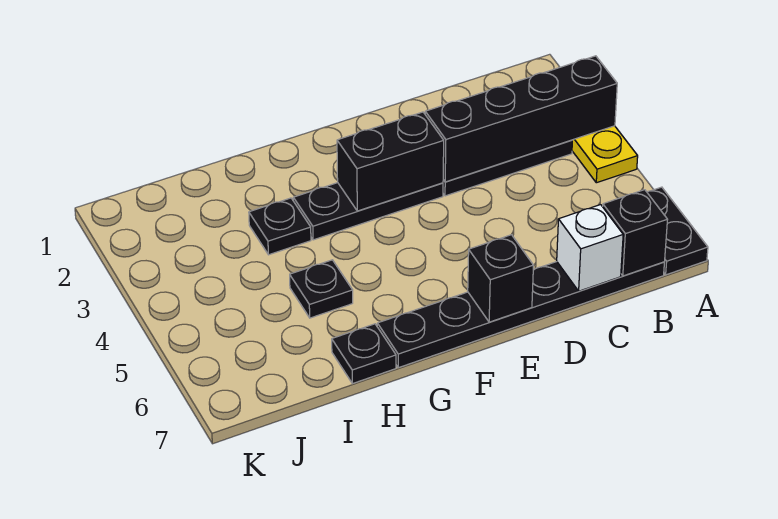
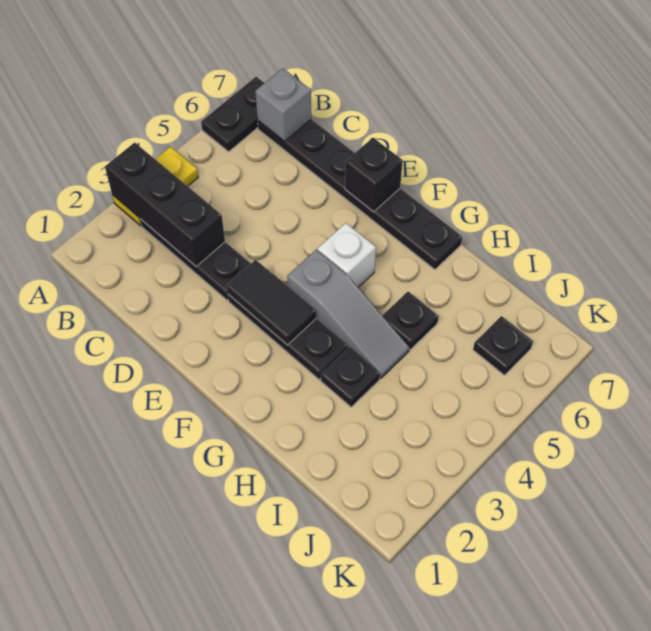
black 1x4 brick [425,56,617,182] -> black 1x3 brick [105,142,225,266]
black 1x1 brick [603,190,668,276] -> grey 1x1 brick [255,68,311,141]
white 1x1 brick [557,205,623,291] -> white 1x1 brick moved to [318,223,376,287]
black 1x2 brick [337,112,444,211] -> black 1x2 tile [227,260,316,345]
none -> grey 1x3 slope [287,250,409,378]
black 1x1 plate [332,324,396,384] -> black 1x1 plate moved to [473,316,533,375]

